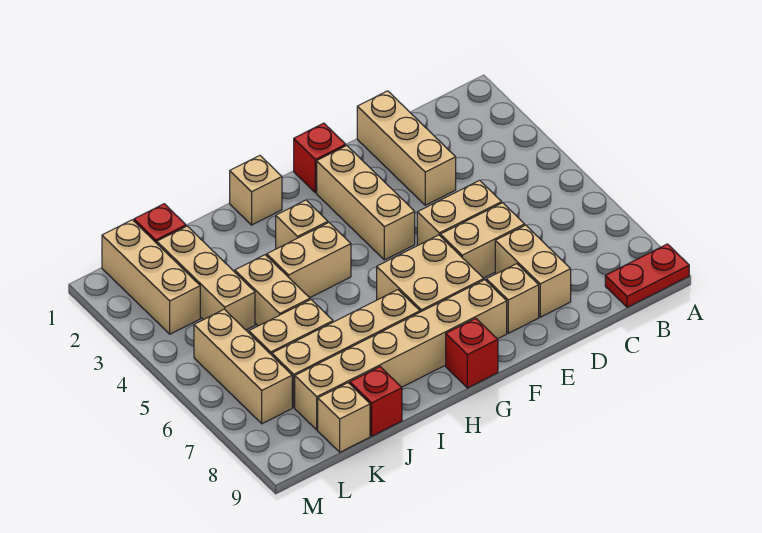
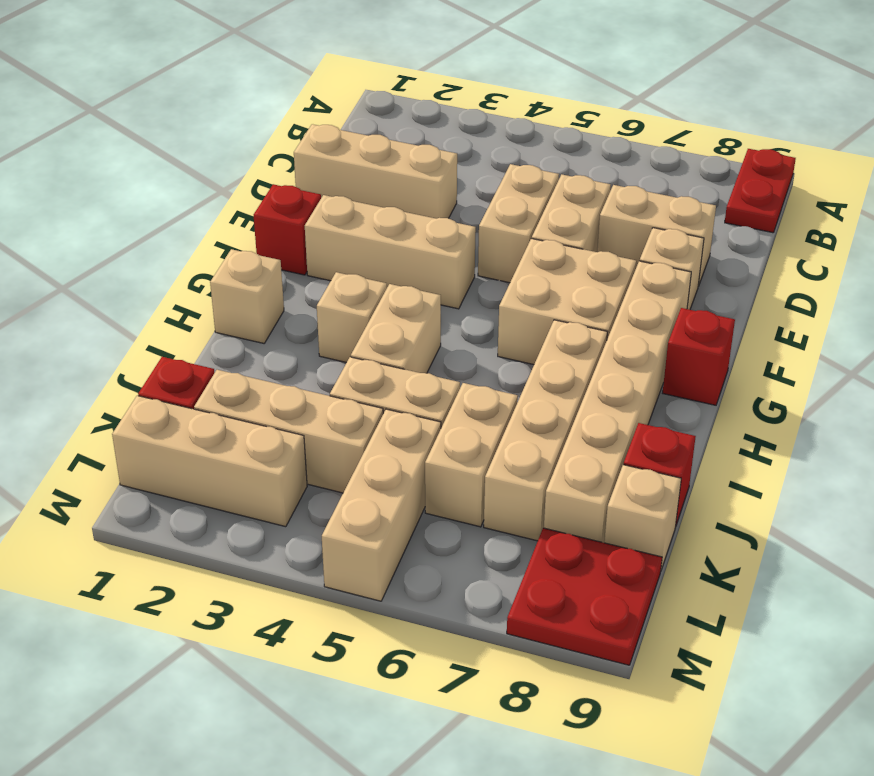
tan 1x3 brick [194,309,292,424] -> tan 1x3 brick turned to [322,409,441,601]
none -> red 2x2 plate [507,528,662,665]

